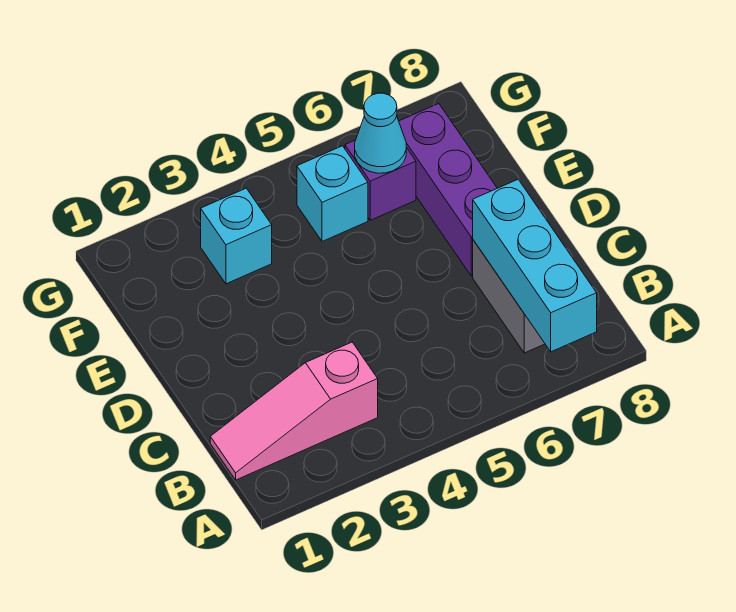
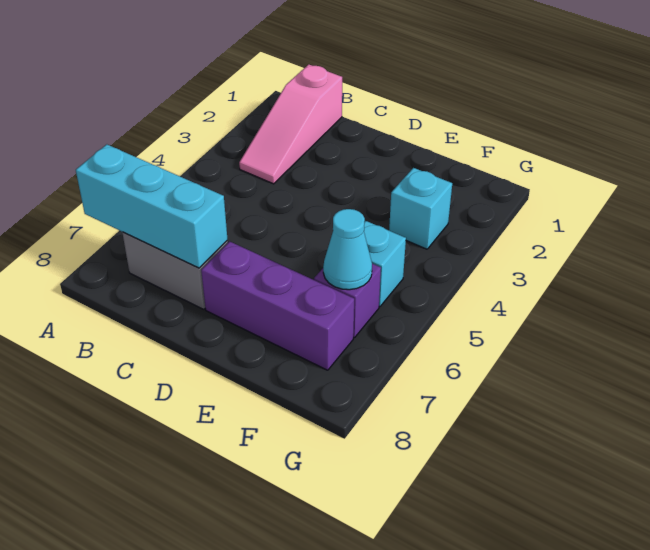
pink 1x3 slope [210,342,378,480] -> pink 1x3 slope turned to [239,64,342,184]

